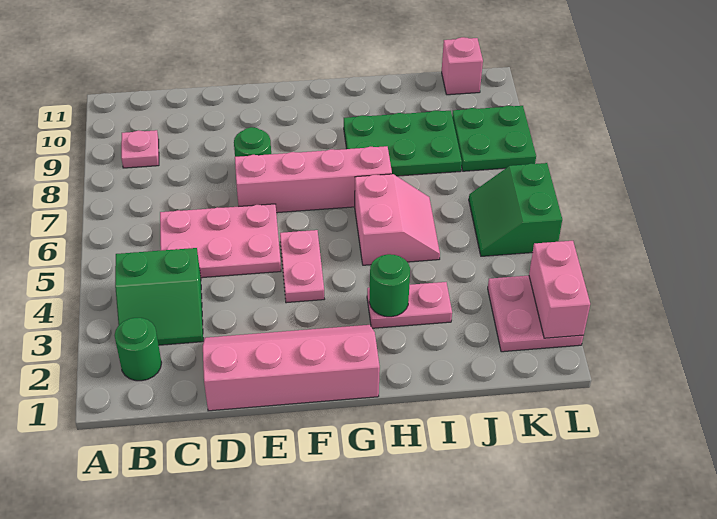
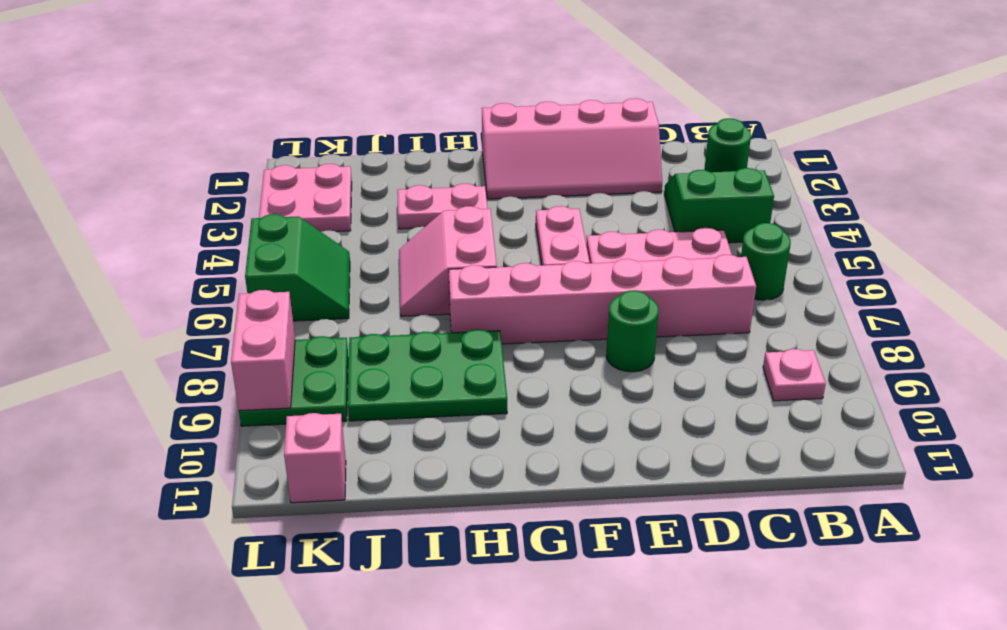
pink 1x4 brick [235,146,392,213] -> pink 1x6 brick [449,255,756,344]
green 1x1 round brick [369,254,410,317] -> green 1x1 round brick moved to [741,223,791,300]
pink 1x2 brick [529,241,590,338] -> pink 1x2 brick moved to [231,290,295,411]

